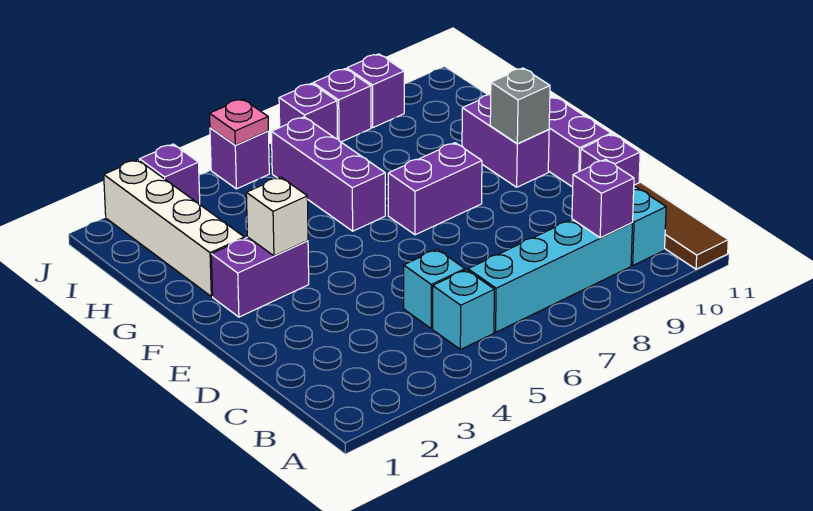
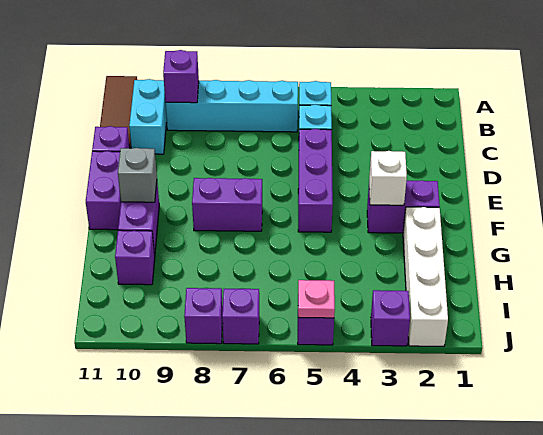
purple 1x3 brick [271,117,385,231] -> purple 1x3 brick moved to [298,129,333,232]
purple 1x1 brick [347,54,404,128] -> purple 1x1 brick moved to [115,230,155,285]

